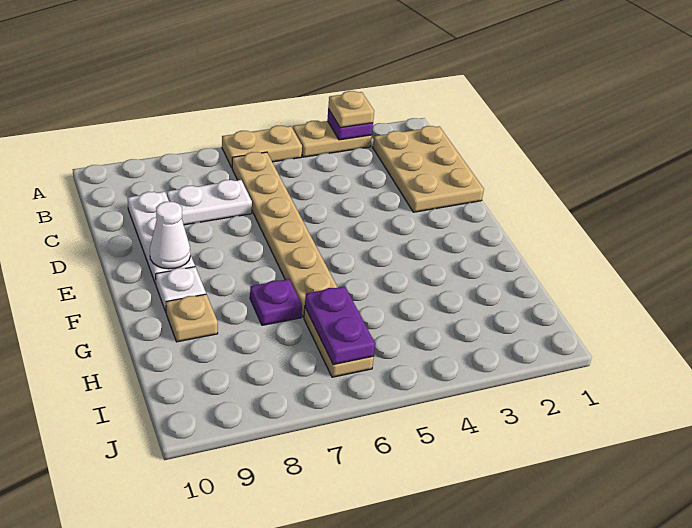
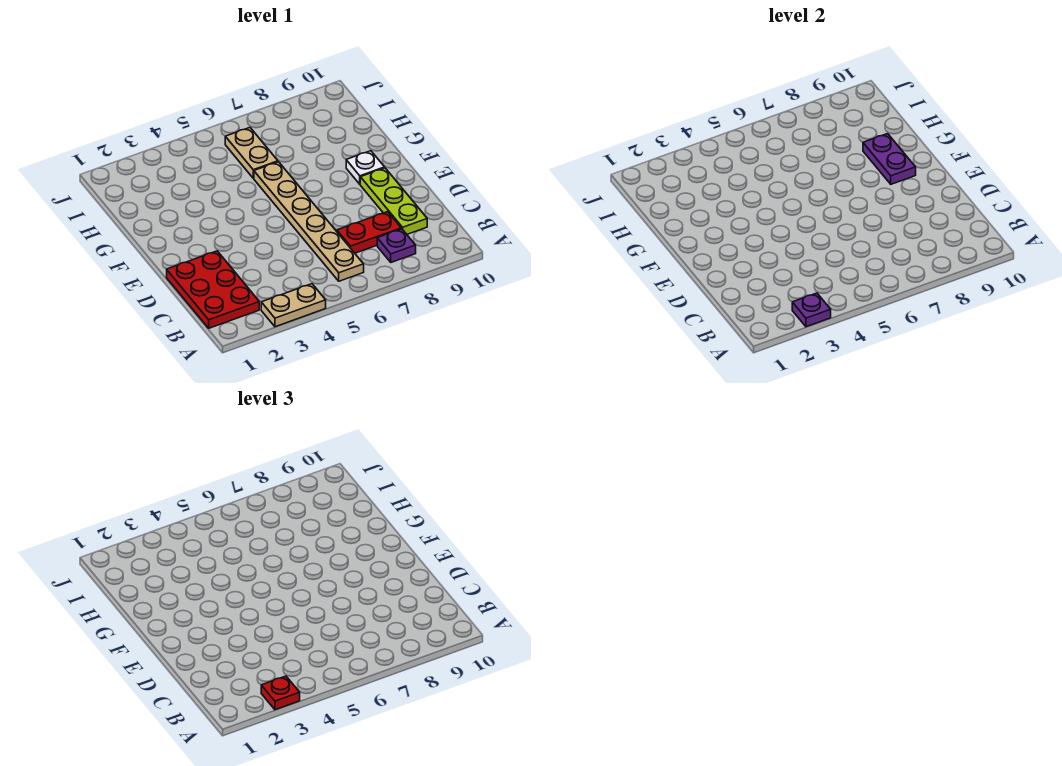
tan 1x1 plate [328,91,374,128] -> red 1x1 plate [261,676,300,710]
tan 1x2 plate [222,126,302,167] -> none
tan 2x3 plate [373,126,484,212] -> red 2x3 plate [167,251,259,328]
white 1x2 plate [167,180,252,225] -> red 1x2 plate [337,212,401,253]
white 1x3 plate [128,192,195,284] -> lime 1x3 plate [360,168,427,234]
white 1x1 cone [150,202,190,269] -> none
purple 1x1 plate [250,279,302,325] -> purple 1x1 plate moved to [377,229,416,262]
tan 1x1 plate [166,294,218,342] -> none
purple 1x2 plate [305,286,375,364] -> purple 1x2 plate moved to [863,134,916,184]

